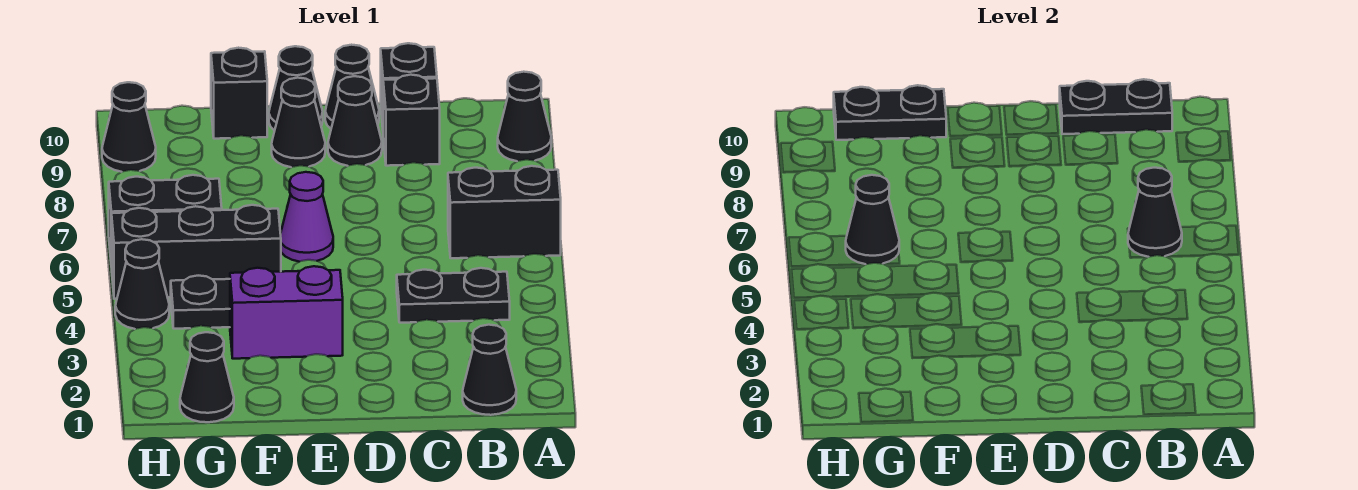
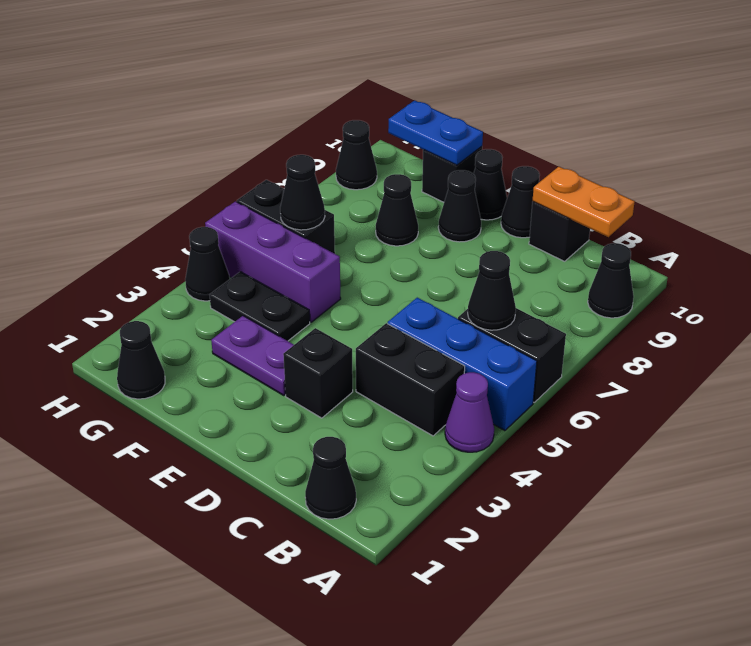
none -> blue 1x3 brick [388,298,537,431]
black 1x2 plate [397,268,510,323] -> black 1x2 brick [356,323,465,436]
black 1x2 plate [1060,79,1172,134] -> orange 1x2 plate [533,167,635,237]
black 1x1 brick [383,75,440,166] -> black 1x1 brick moved to [283,328,353,418]
black 1x1 cone [328,76,382,166] -> black 1x1 cone moved to [376,174,418,246]
purple 1x2 brick [230,266,343,359] -> purple 1x2 plate [211,316,294,395]
purple 1x1 cone [281,172,333,262] -> purple 1x1 cone moved to [445,372,494,452]
black 1x3 brick [112,205,281,299] -> purple 1x3 brick [205,201,341,322]
black 1x2 plate [834,85,946,140] -> blue 1x2 plate [388,100,483,165]

